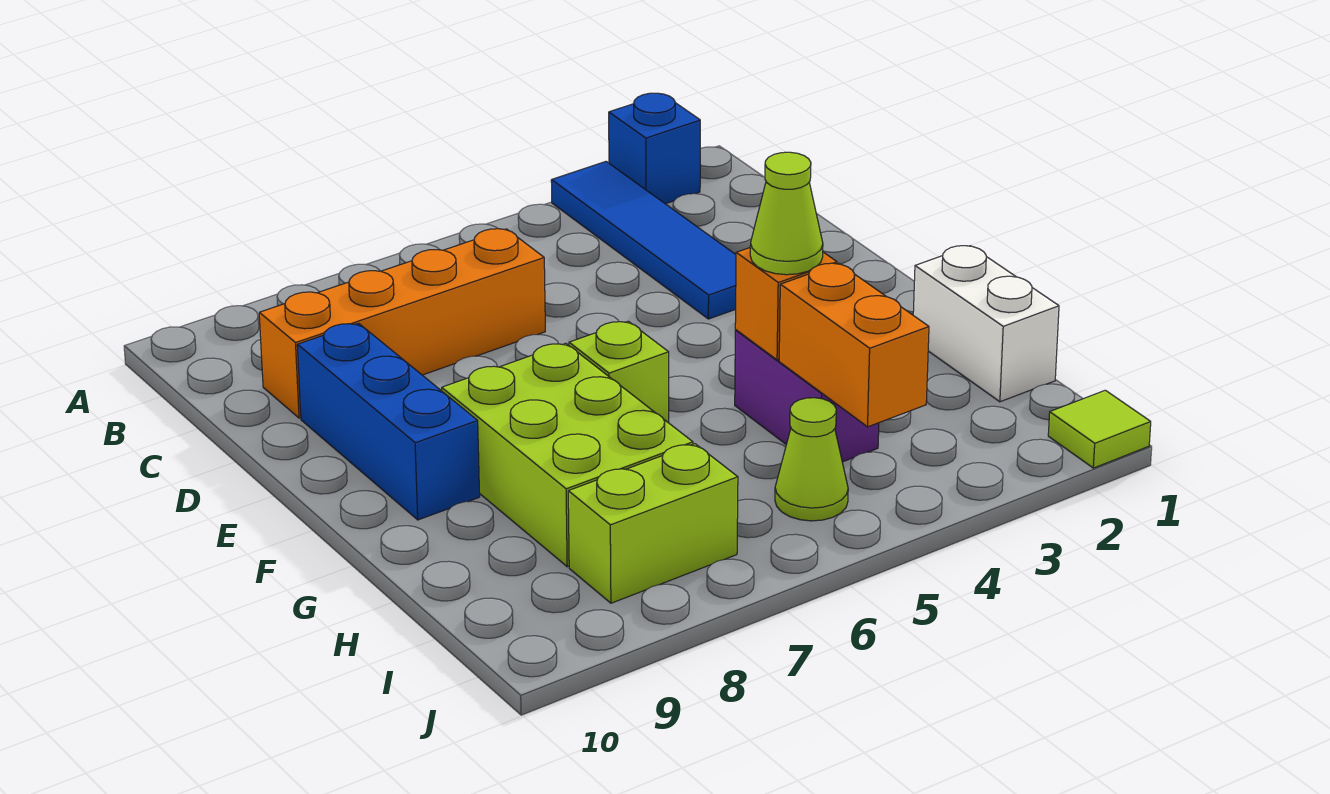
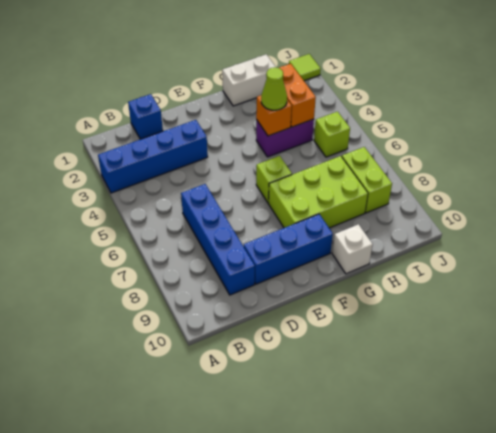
blue 1x1 brick [609,93,700,204] -> blue 1x1 brick moved to [128,94,163,139]
blue 1x4 tile [551,162,736,319] -> blue 1x4 brick [98,120,208,193]
orange 1x4 brick [259,229,545,418] -> blue 1x4 brick [181,184,255,295]
none -> white 1x1 brick [332,224,373,274]
orange 1x2 brick [779,263,929,427] -> orange 1x2 brick turned to [280,64,316,127]
lime 1x1 cone [775,398,848,521] -> lime 1x1 brick [314,112,350,157]

